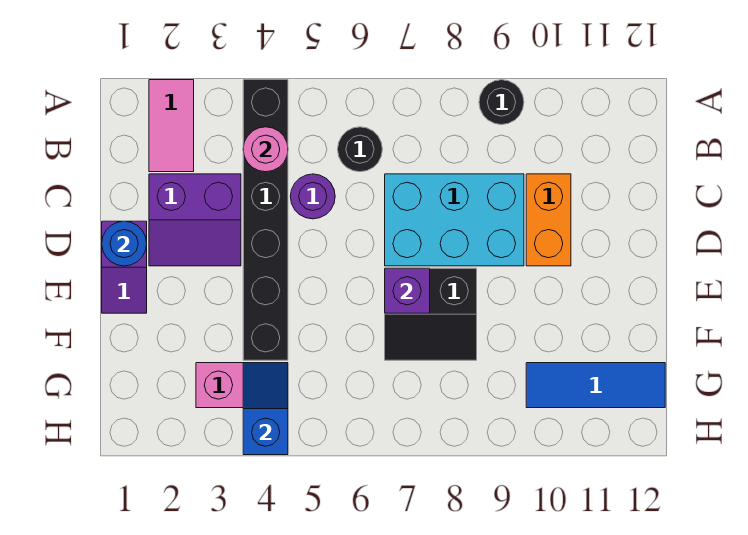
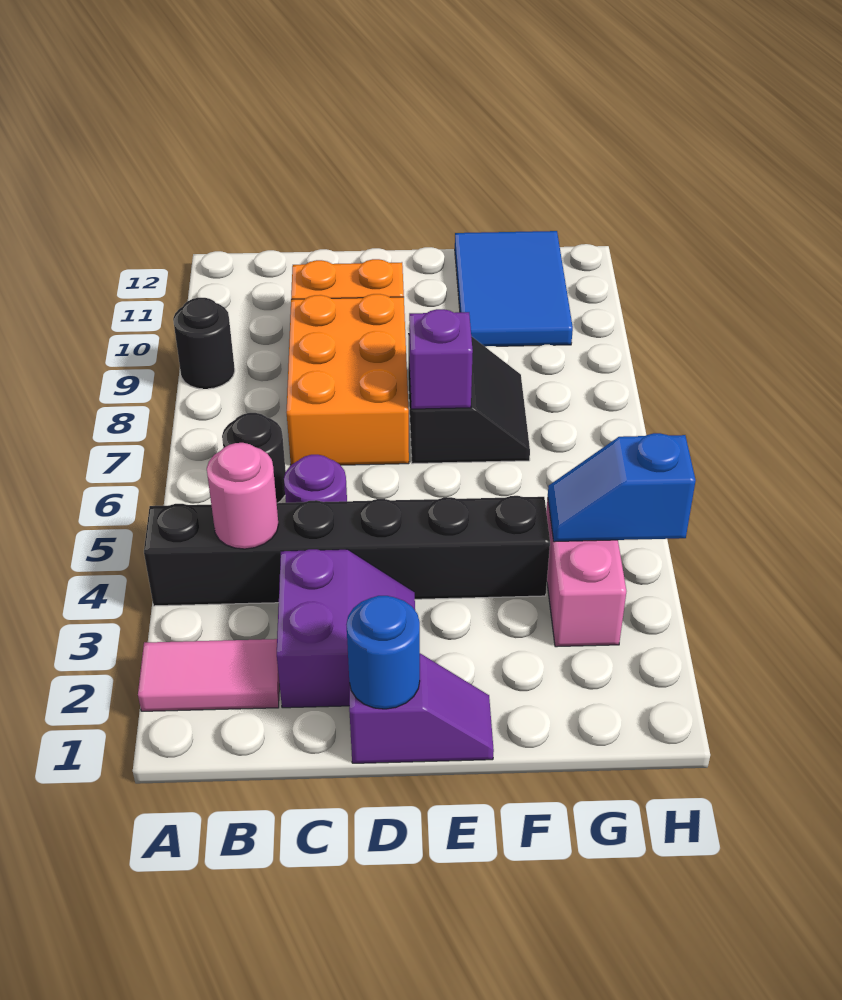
cyan 2x3 brick [385,174,524,266] -> orange 2x3 brick [287,294,409,465]
blue 1x3 tile [526,363,665,408] -> blue 2x3 tile [455,231,573,347]

